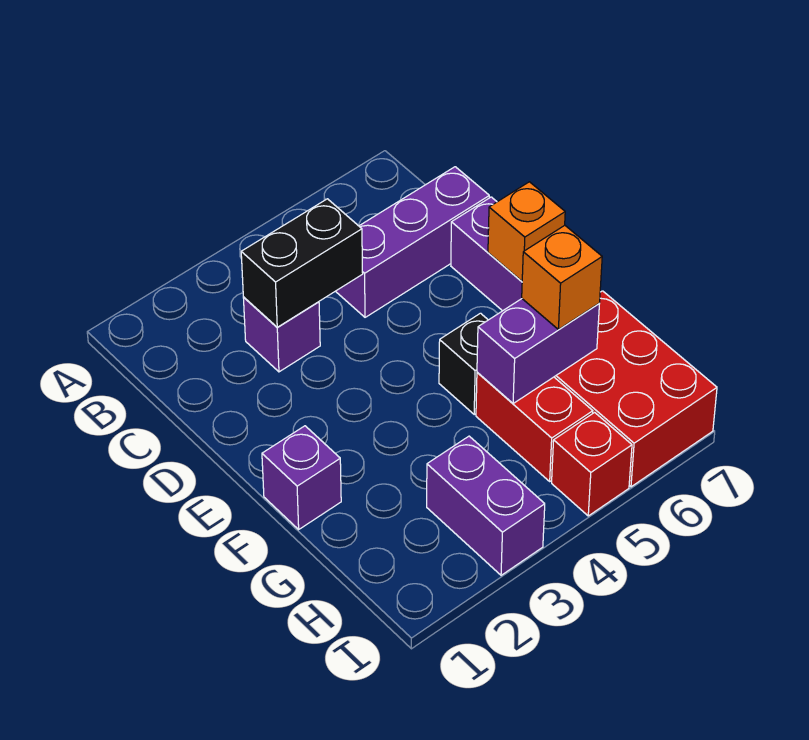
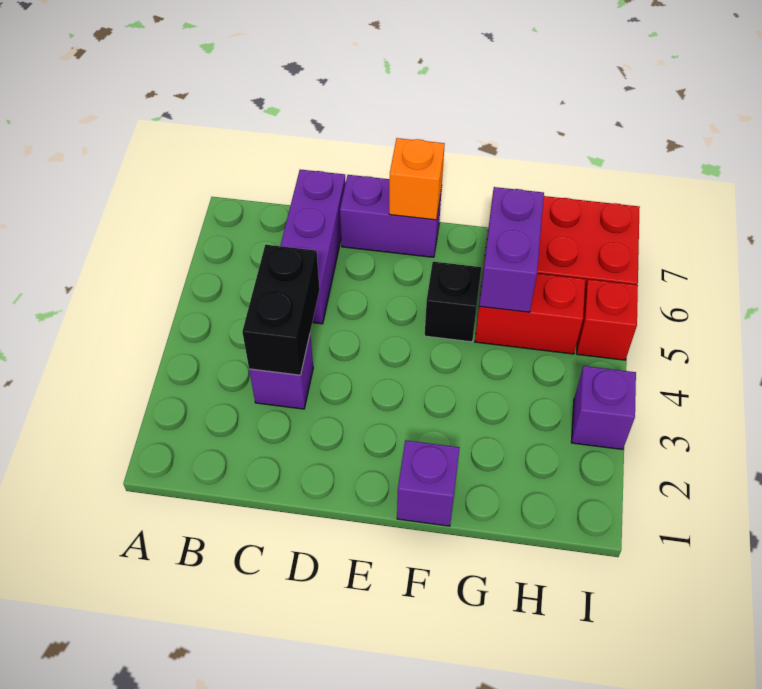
orange 1x1 brick [522,225,602,329] -> none
purple 1x2 brick [427,436,545,575] -> purple 1x1 brick [571,366,636,450]

